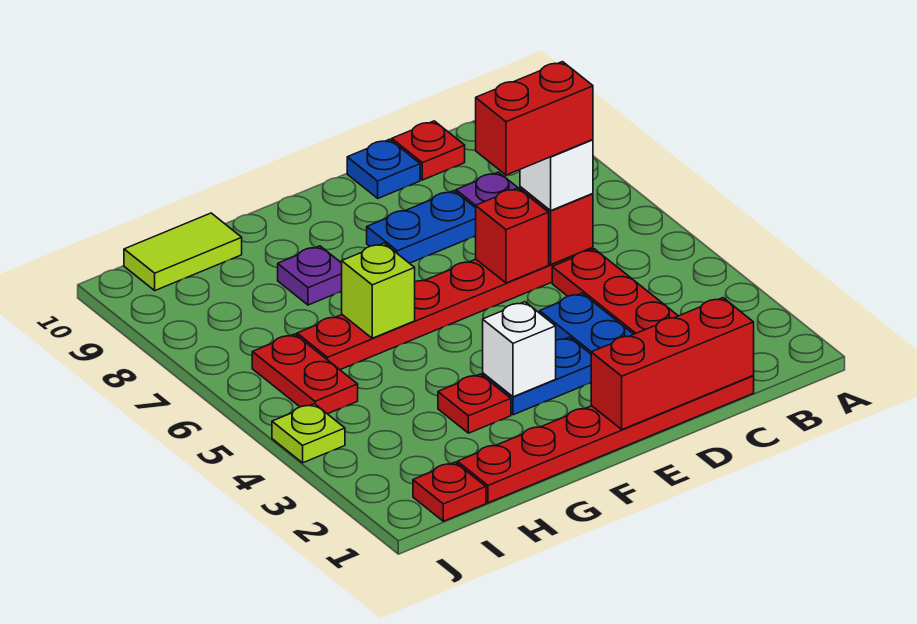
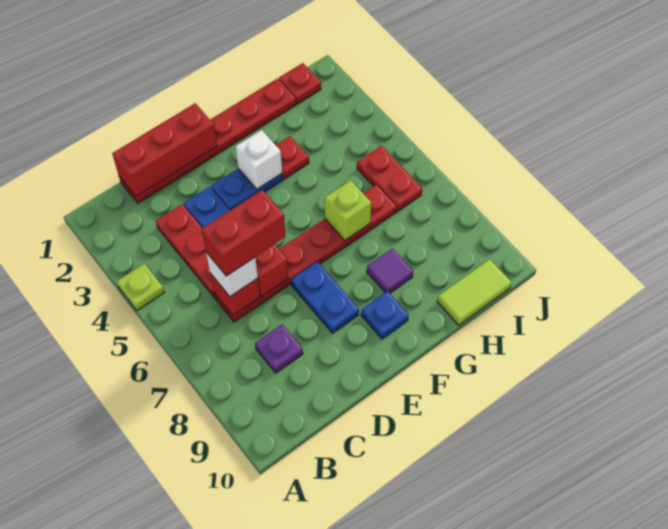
red 1x1 plate [392,121,465,180] -> none
blue 1x2 plate [367,191,476,263] -> blue 1x2 plate turned to [291,262,359,333]
blue 1x1 plate [347,139,420,198] -> blue 1x1 plate moved to [361,291,409,339]
purple 1x1 plate [278,246,342,305] -> purple 1x1 tile [367,248,413,293]
lime 1x1 plate [272,404,345,463] -> lime 1x1 plate moved to [117,264,164,310]

